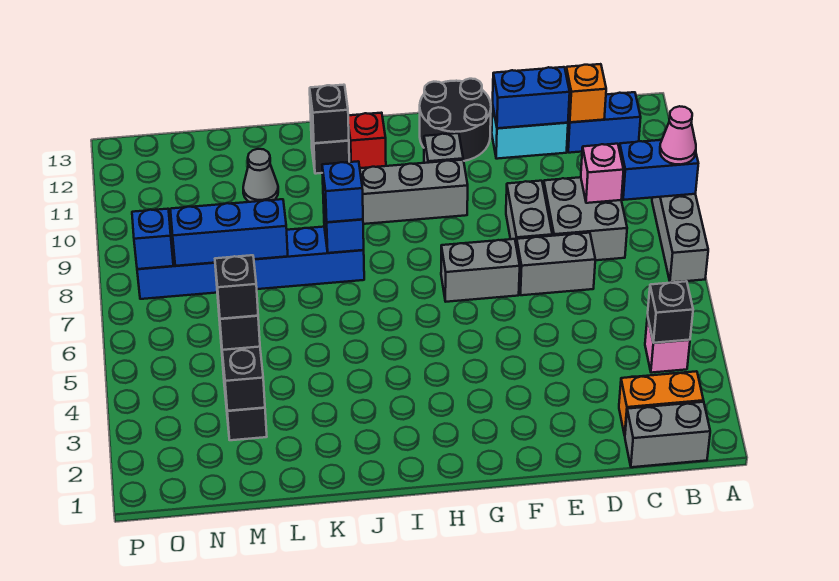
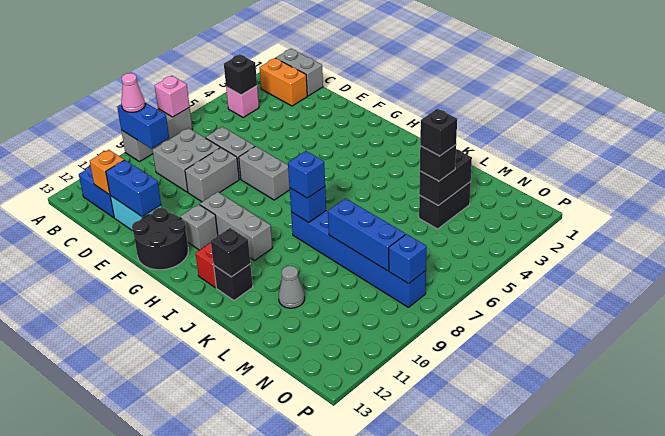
pink 1x1 brick [581,144,624,203] -> pink 1x1 brick moved to [155,76,190,117]

